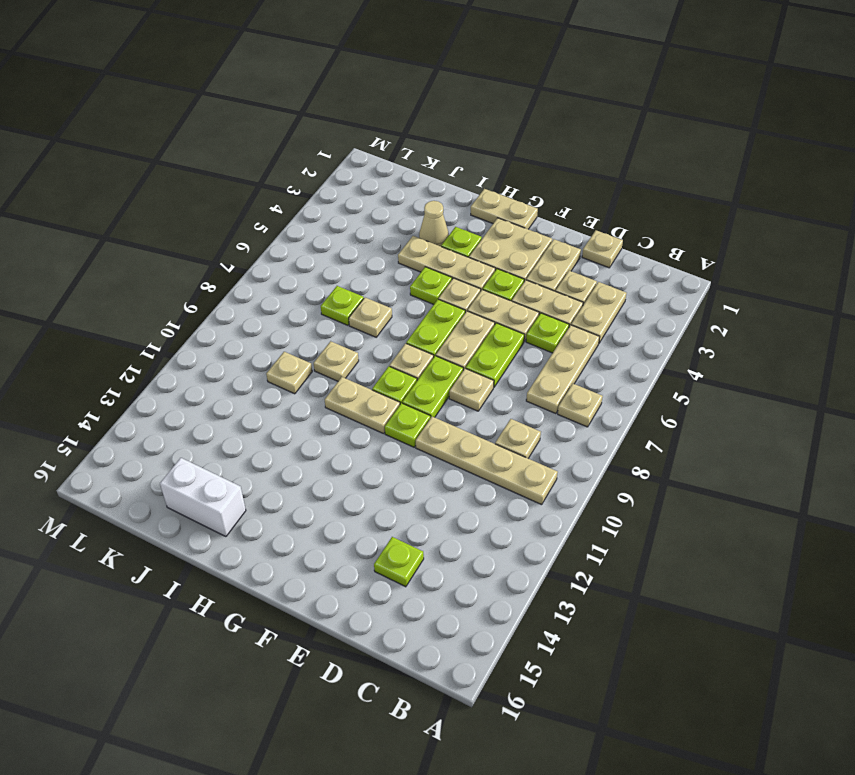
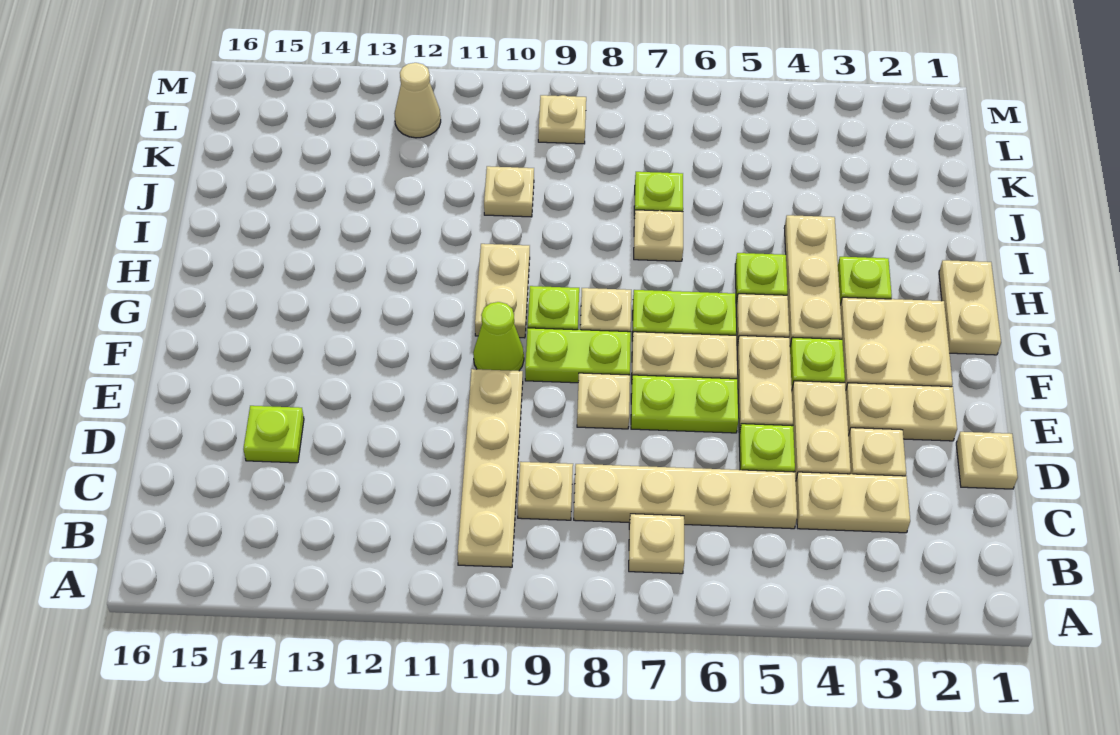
tan 1x3 plate [526,325,600,414] -> tan 1x4 plate [574,464,797,529]
lime 1x1 plate [385,403,430,447] -> lime 1x1 cone [473,302,524,371]
tan 1x1 cone [419,201,449,246] -> tan 1x1 cone moved to [395,63,441,138]
tan 1x1 plate [314,341,359,381] -> tan 1x1 plate moved to [538,95,586,144]
white 1x2 brick [160,458,246,537] -> none

